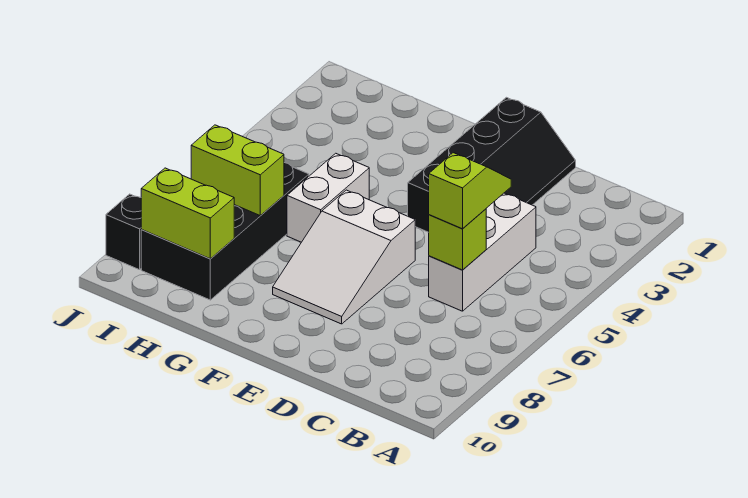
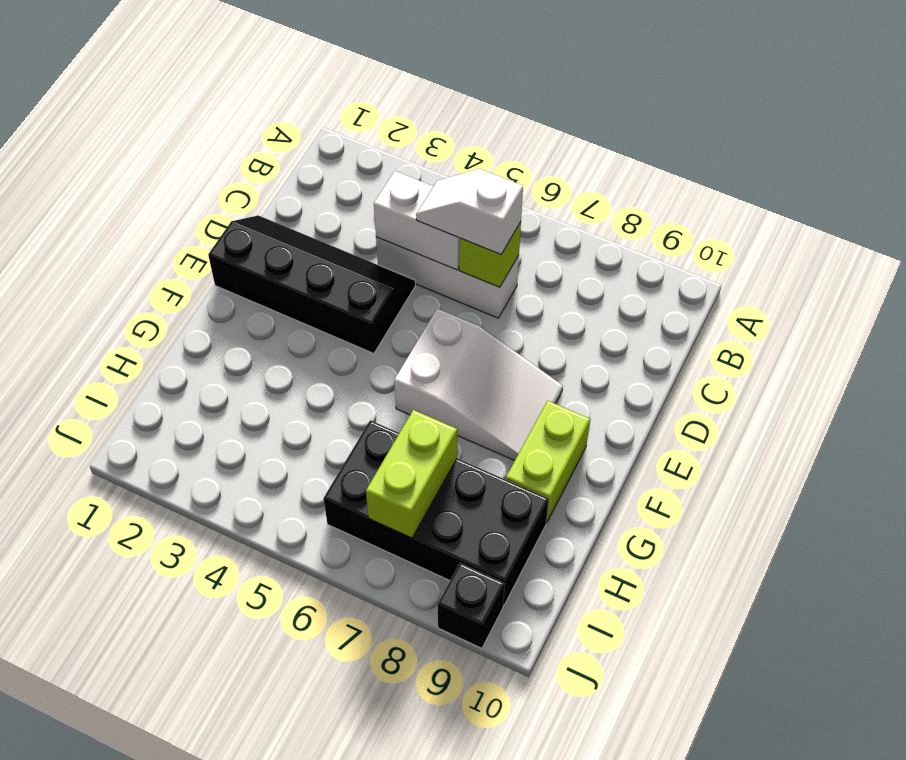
lime 1x2 slope [429,153,511,229] -> white 1x2 slope [416,169,523,254]
white 1x2 brick [287,153,369,242] -> white 1x2 brick moved to [374,171,460,270]
lime 1x2 brick [141,168,234,259] -> lime 1x2 brick moved to [506,401,590,523]

